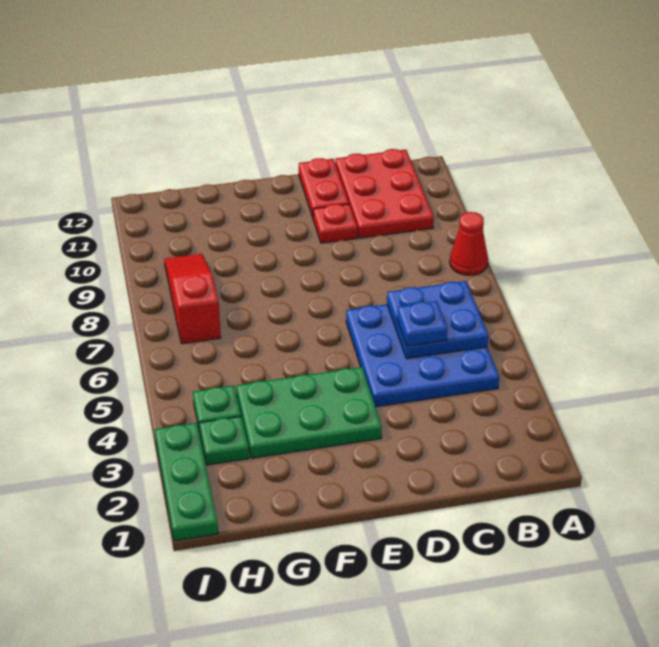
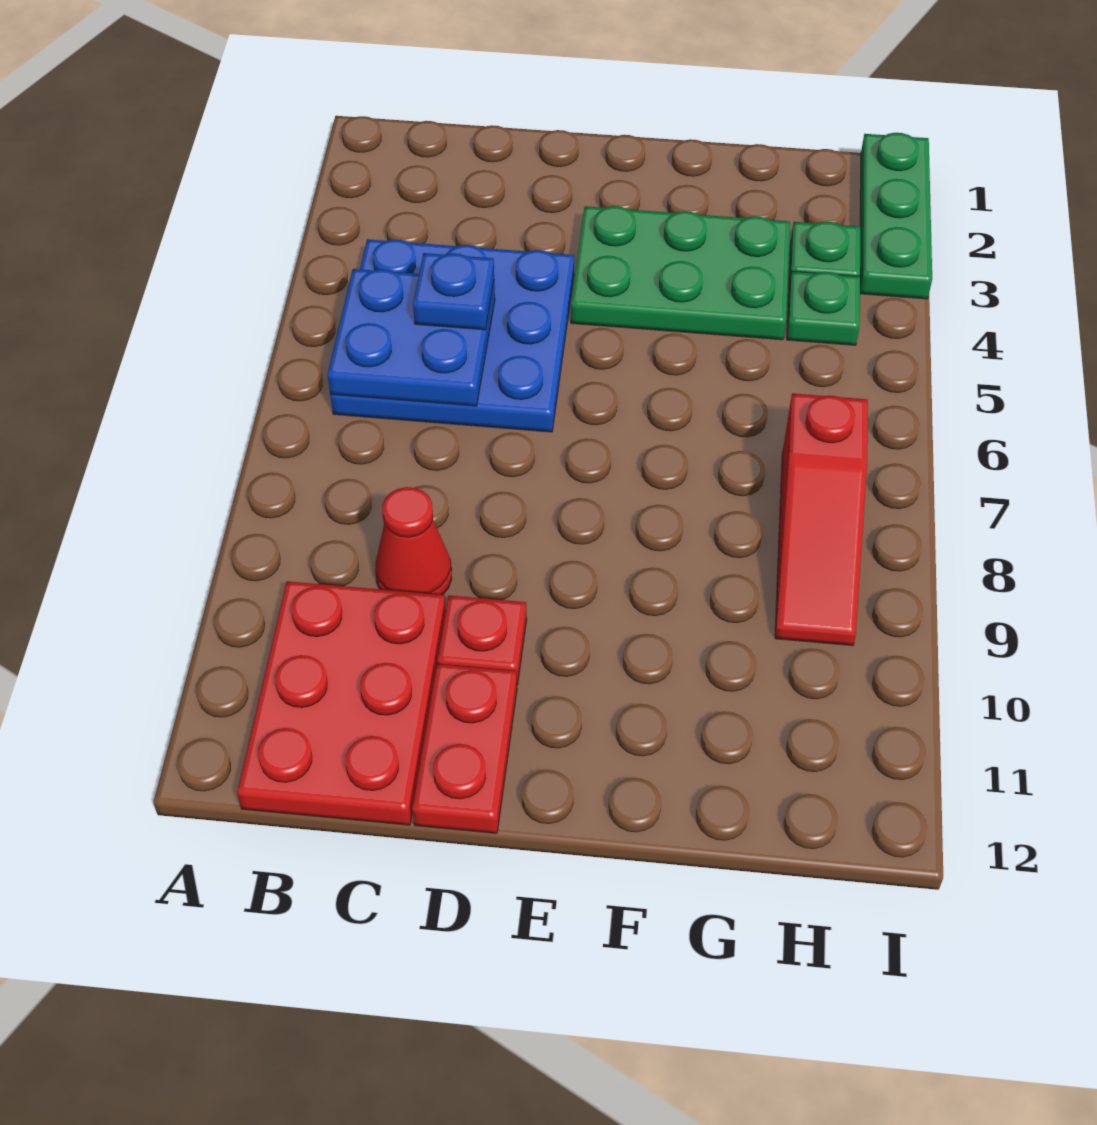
red 1x1 cone [450,212,488,275] -> red 1x1 cone moved to [375,487,452,595]

